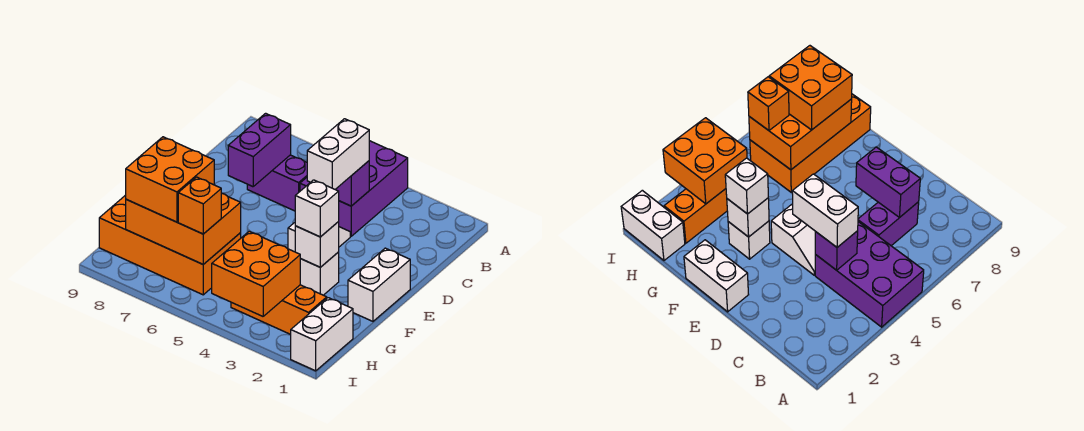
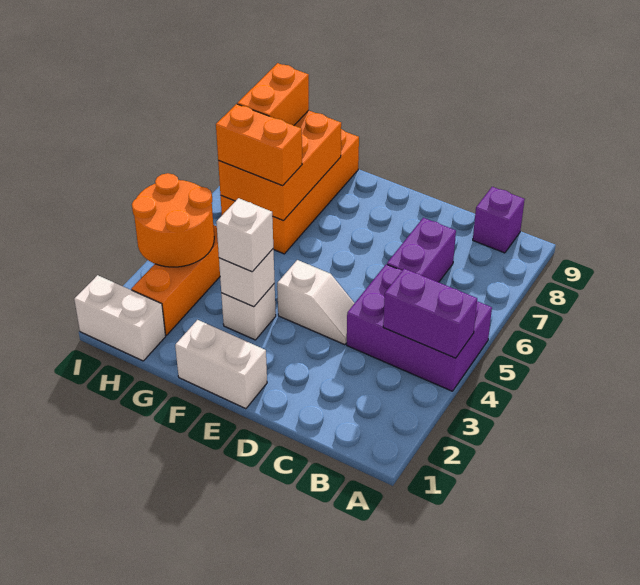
purple 1x1 brick [335,161,369,206] -> purple 1x1 brick moved to [473,187,525,253]
white 1x2 brick [307,119,369,189] -> none
purple 1x2 brick [228,113,291,187] -> purple 1x2 brick moved to [383,269,477,358]
orange 2x2 brick [126,137,214,222] -> orange 1x2 brick [237,63,309,125]
orange 2x2 brick [212,231,300,316] -> orange 2x2 round brick [132,173,214,267]
orange 1x1 brick [178,177,221,234] -> orange 1x2 brick [216,104,302,186]

